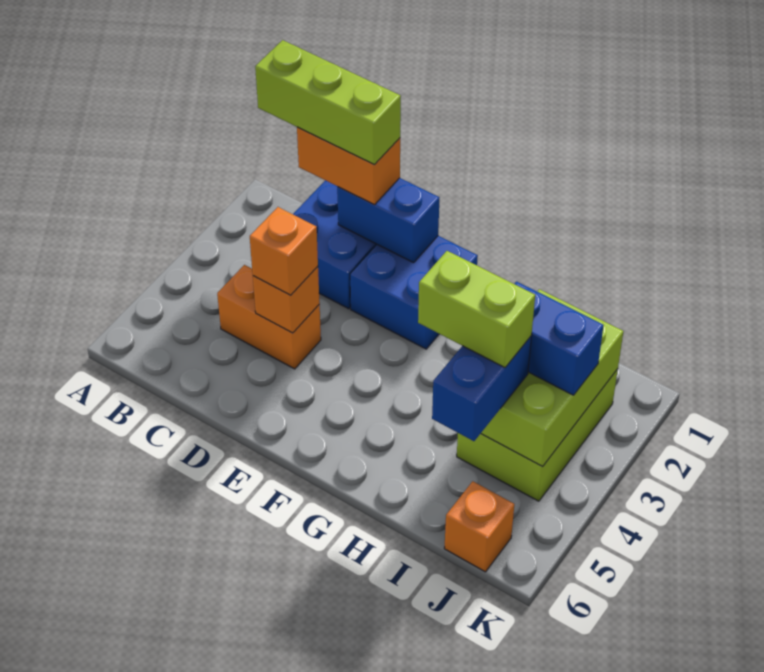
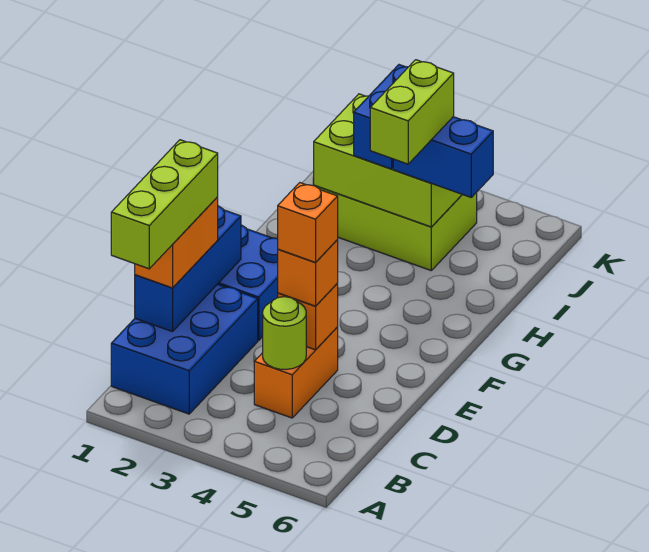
blue 2x2 brick [293,180,377,309] -> blue 2x3 brick [111,284,258,414]
none -> lime 1x1 round brick [263,297,306,369]
blue 1x2 brick [337,178,439,263] -> blue 1x3 brick [135,206,241,332]
orange 1x1 brick [444,481,514,572] -> orange 1x1 brick moved to [278,183,338,262]

